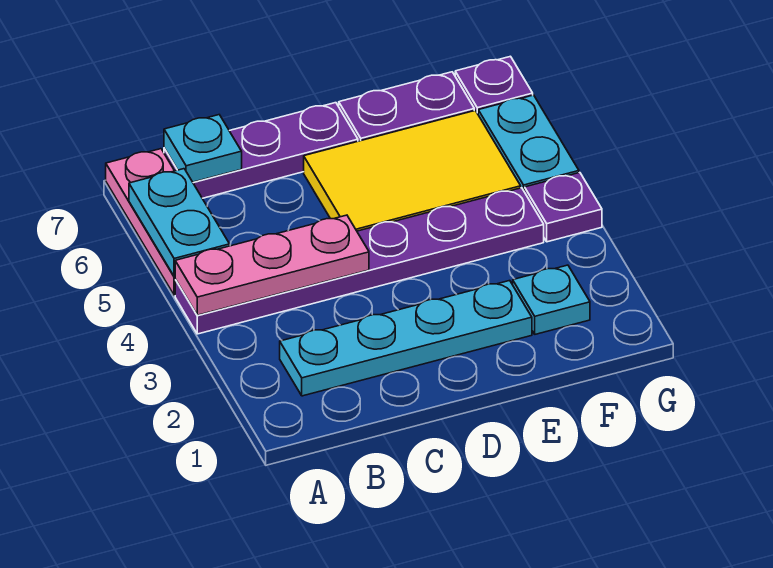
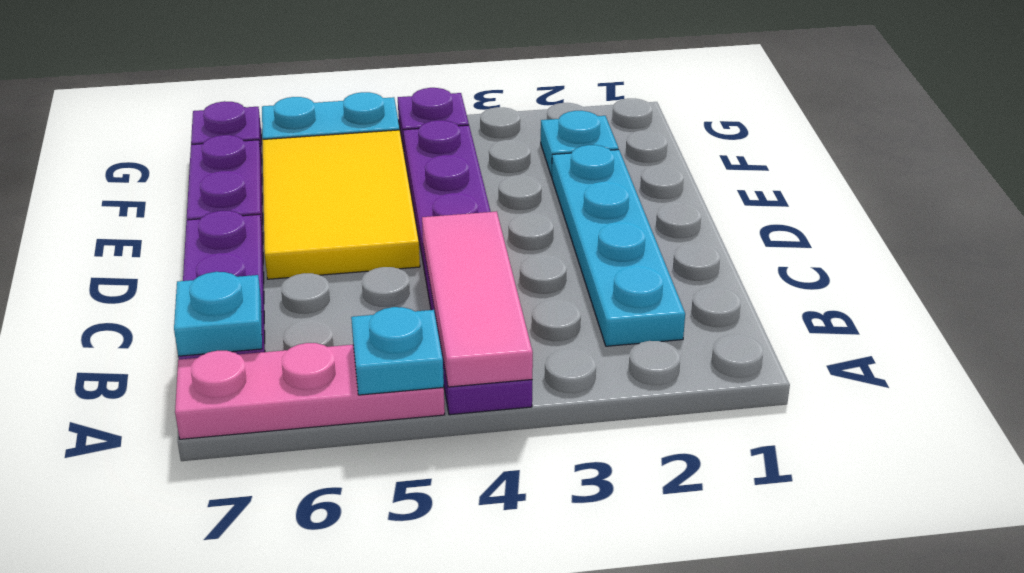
pink 1x3 plate [175,215,369,315] -> pink 1x3 tile [422,211,533,387]
cyan 1x2 plate [129,169,230,277] -> cyan 1x1 plate [351,307,444,395]

